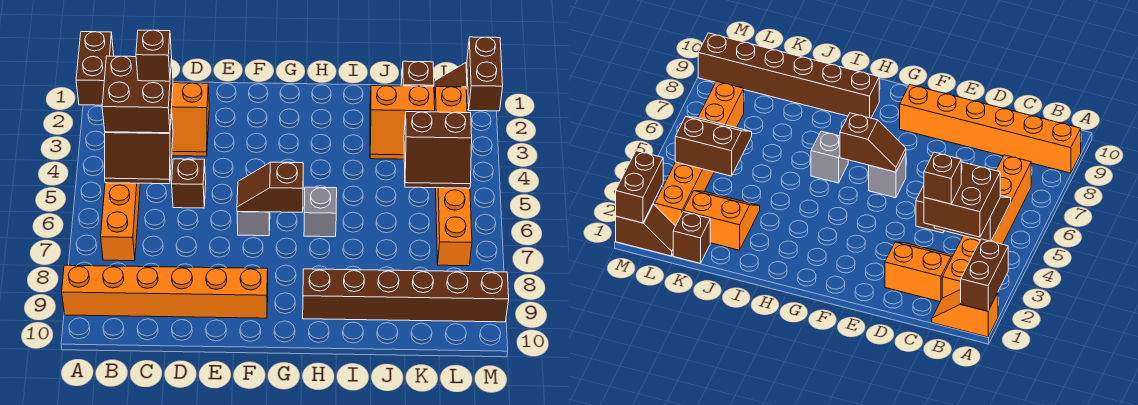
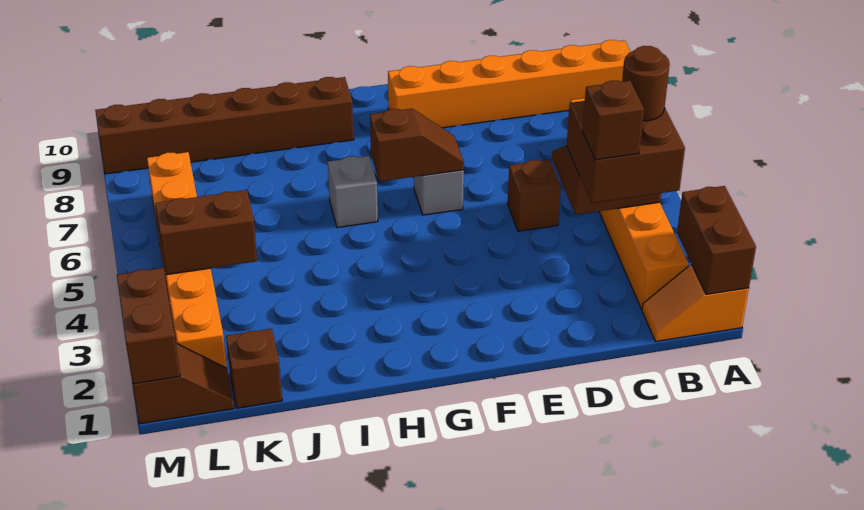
none -> brown 1x1 round brick [622,46,670,121]
orange 2x2 slope [171,83,209,156] -> none
orange 2x2 slope [370,86,435,159] -> none

